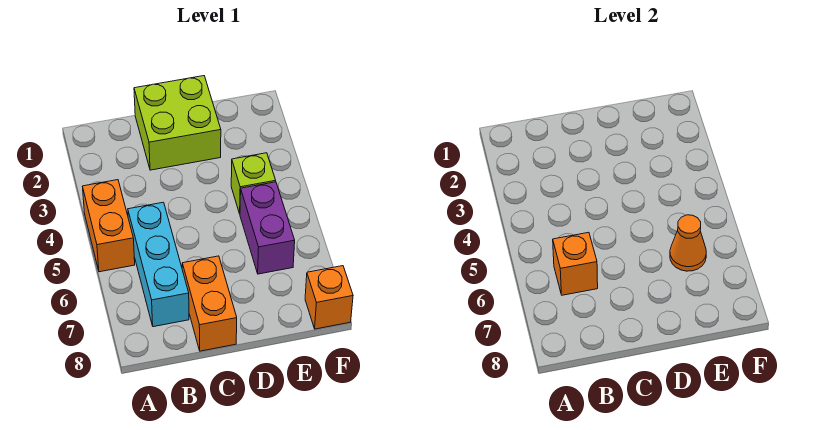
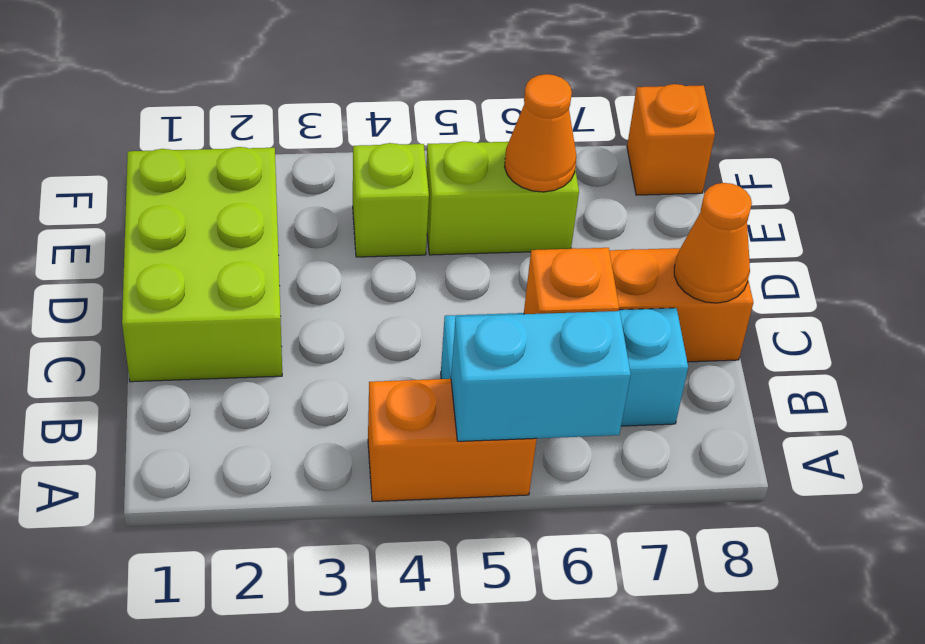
none -> cyan 1x2 brick [451,311,631,441]
lime 2x2 brick [134,76,221,170] -> lime 2x3 brick [122,147,282,382]
none -> orange 1x1 cone [674,183,752,303]
purple 1x2 brick [240,182,295,274] -> lime 1x2 brick [426,141,579,255]

